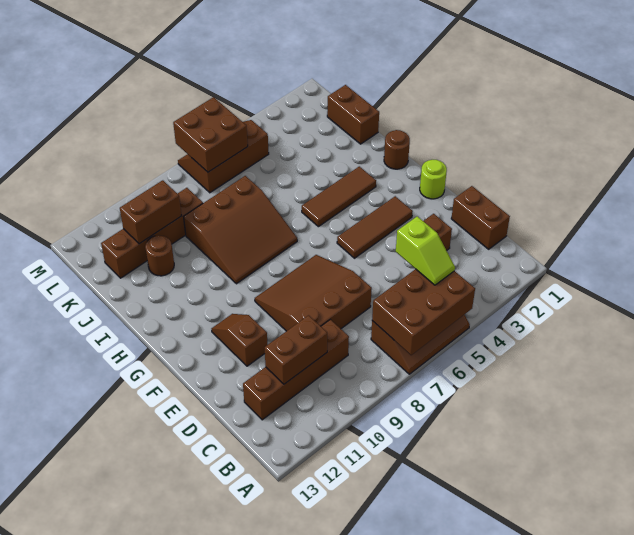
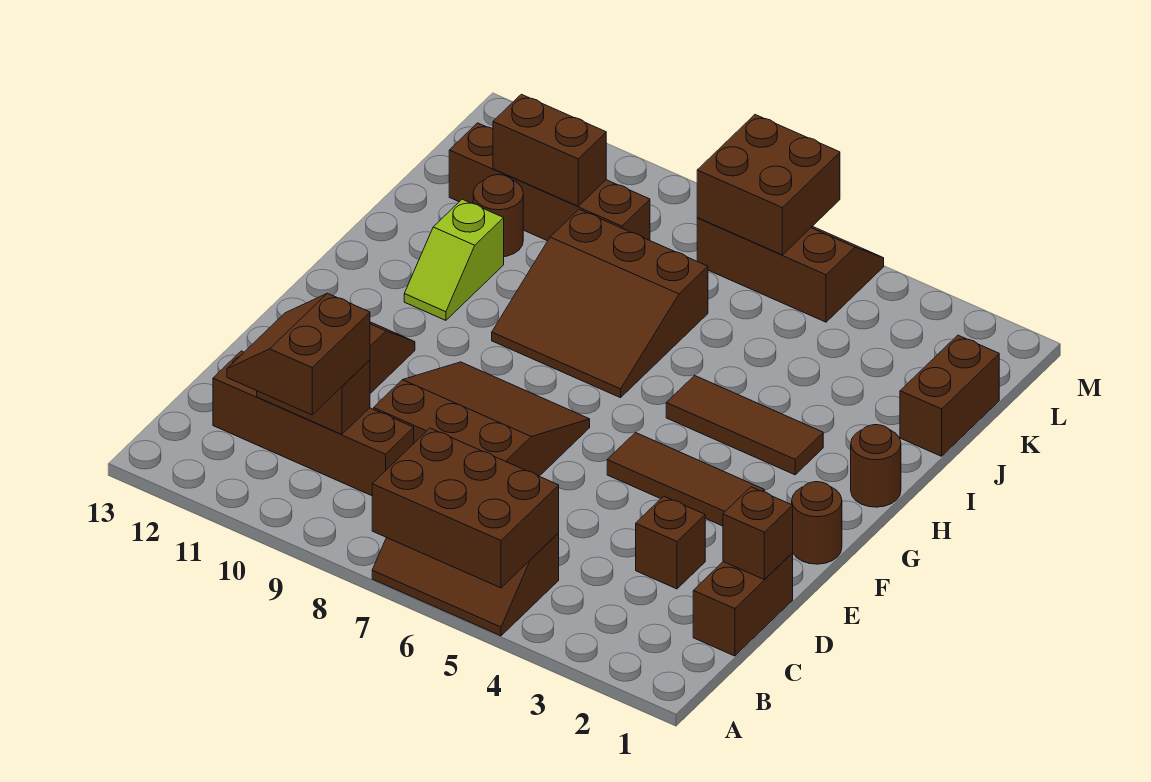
lime 1x2 slope [396,216,455,285] -> lime 1x2 slope moved to [404,199,504,320]
none -> brown 2x2 slope [227,293,370,415]
none -> brown 1x1 brick [723,487,793,580]
lime 1x1 round brick [420,160,447,199] -> brown 1x1 round brick [792,482,842,564]

